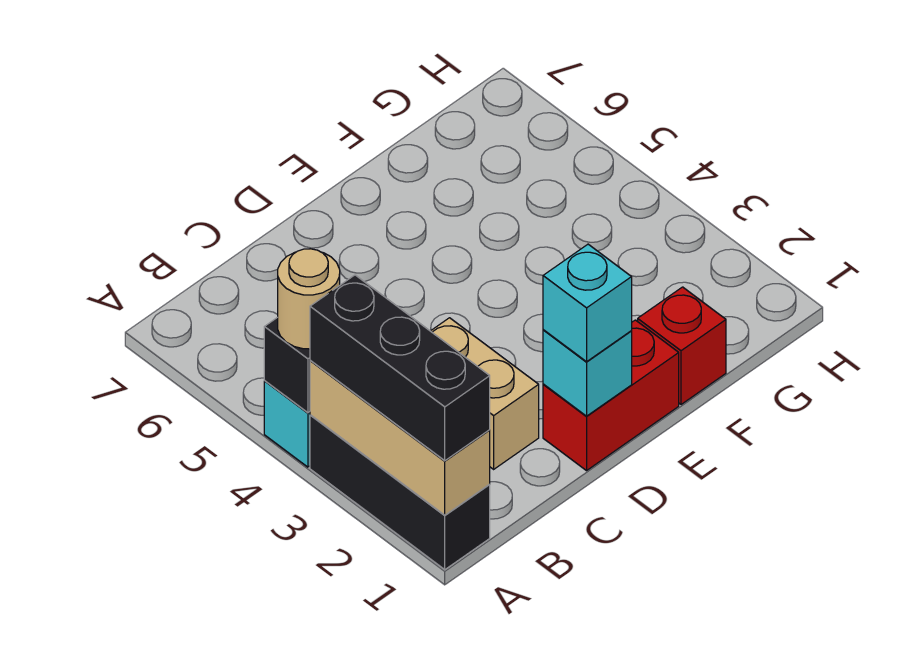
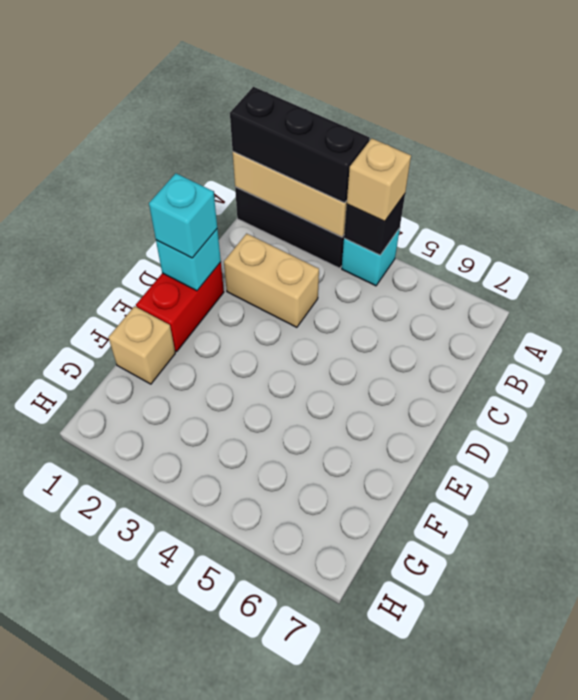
tan 1x1 round brick [278,249,340,349] -> tan 1x1 brick [347,138,411,222]
red 1x1 brick [638,287,726,404] -> tan 1x1 brick [108,306,175,384]

